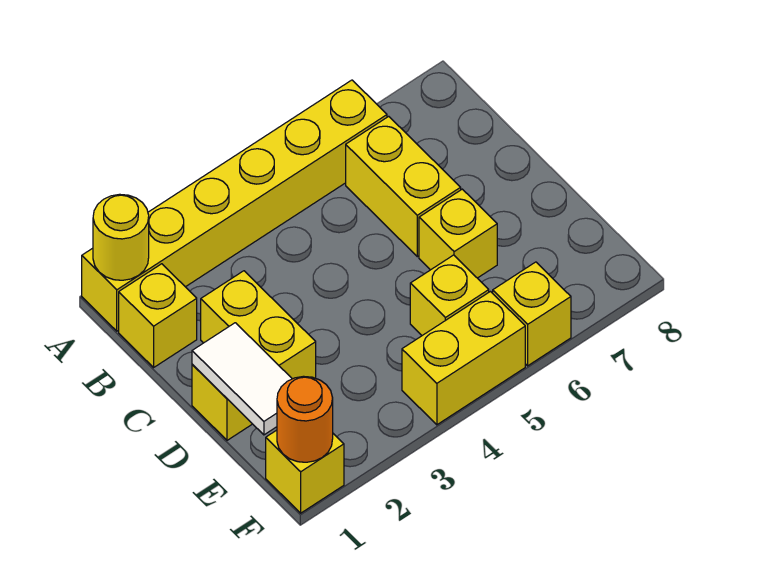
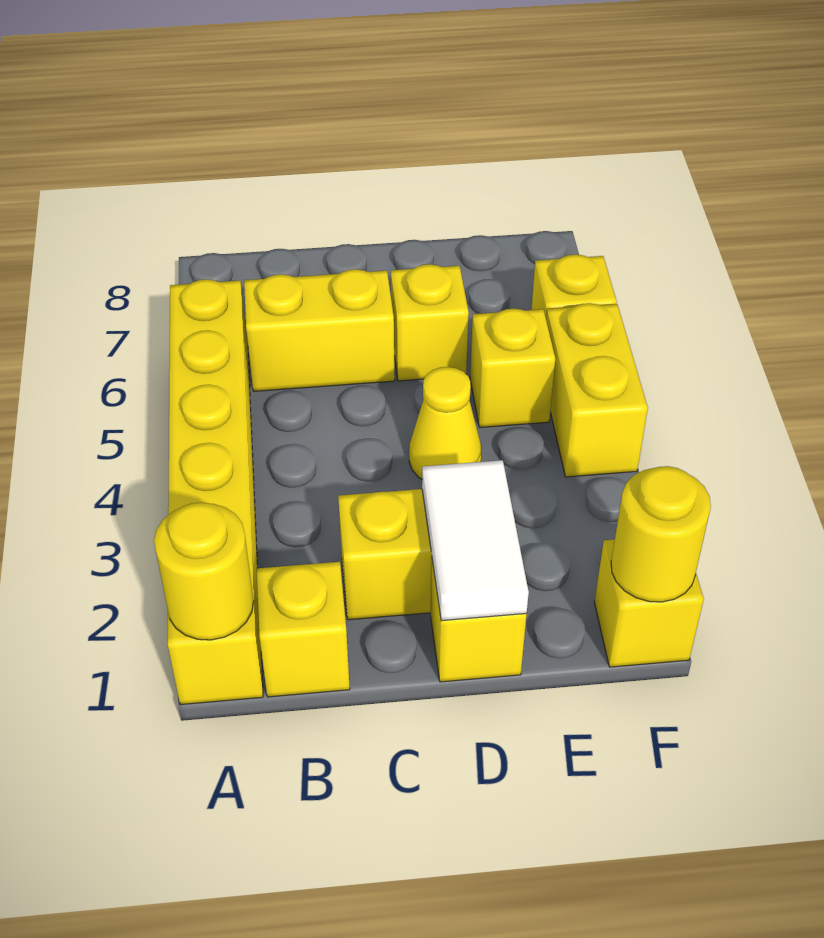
white 1x2 tile [192,323,292,435] -> white 1x2 tile turned to [422,460,529,621]
none -> yellow 1x1 cone [409,367,481,479]
orange 1x1 round brick [277,376,333,462] -> yellow 1x1 round brick [611,466,711,602]

